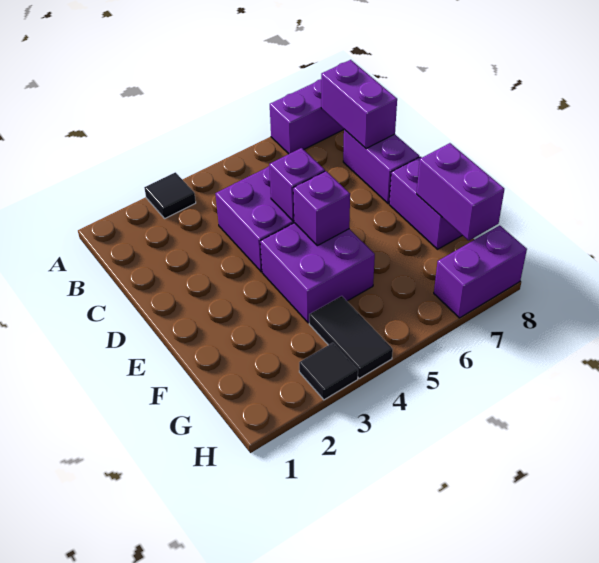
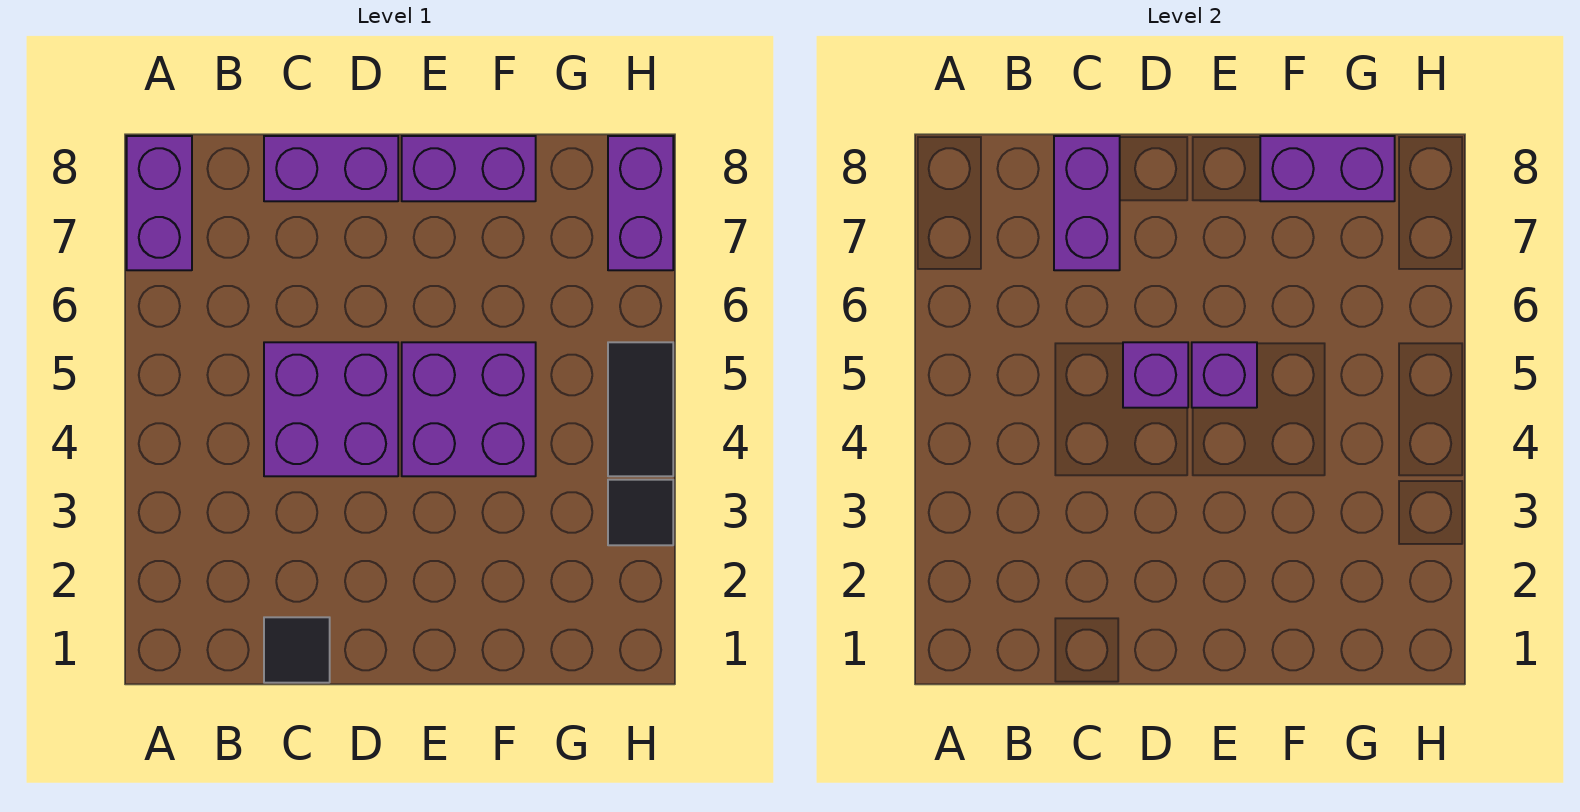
black 1x1 tile [144,172,196,218] -> black 1x1 tile moved to [264,617,330,683]
purple 1x2 brick [321,60,397,149] -> purple 1x2 brick turned to [1054,136,1120,270]
black 1x2 tile [309,296,393,378] -> black 1x2 tile turned to [608,342,673,476]

